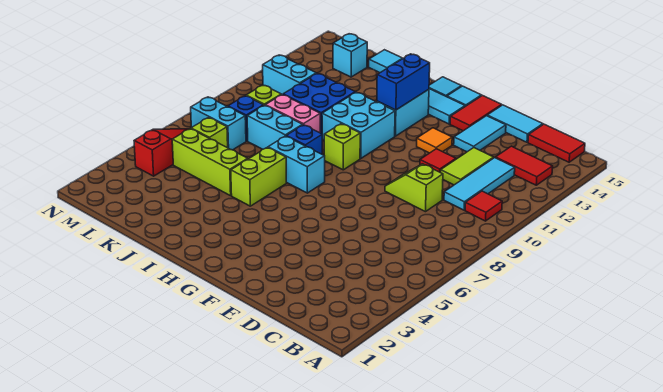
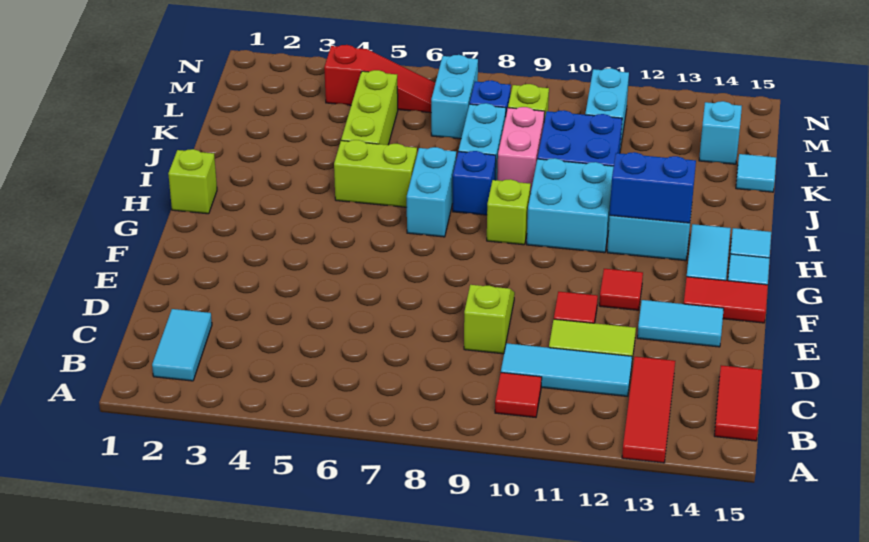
red 1x2 tile [495,146,553,185] -> red 1x3 tile [622,357,675,463]
cyan 1x2 tile [487,105,543,142] -> cyan 1x2 tile moved to [152,309,212,381]
orange 1x1 tile [417,128,452,153] -> red 1x1 tile [599,269,643,310]
lime 1x1 brick [191,118,228,148] -> lime 1x1 brick moved to [168,149,217,214]

